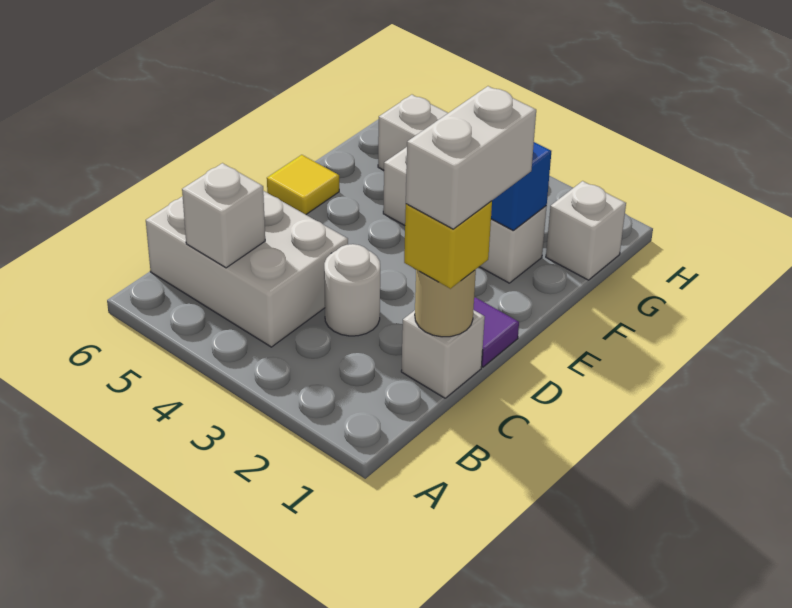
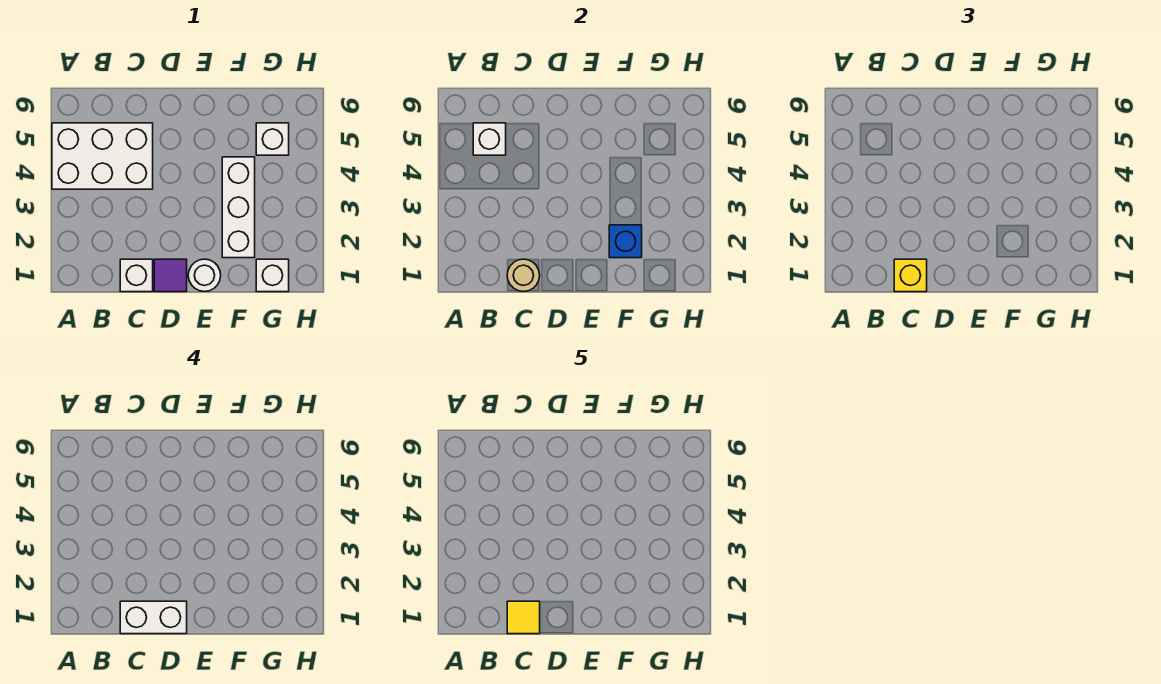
white 2x3 brick [146,191,348,347] -> white 2x3 brick turned to [52,123,153,189]
white 1x1 round brick [324,244,380,336] -> white 1x1 round brick moved to [188,259,221,292]
yellow 1x1 tile [267,155,339,215] -> yellow 1x1 tile moved to [507,601,540,634]

